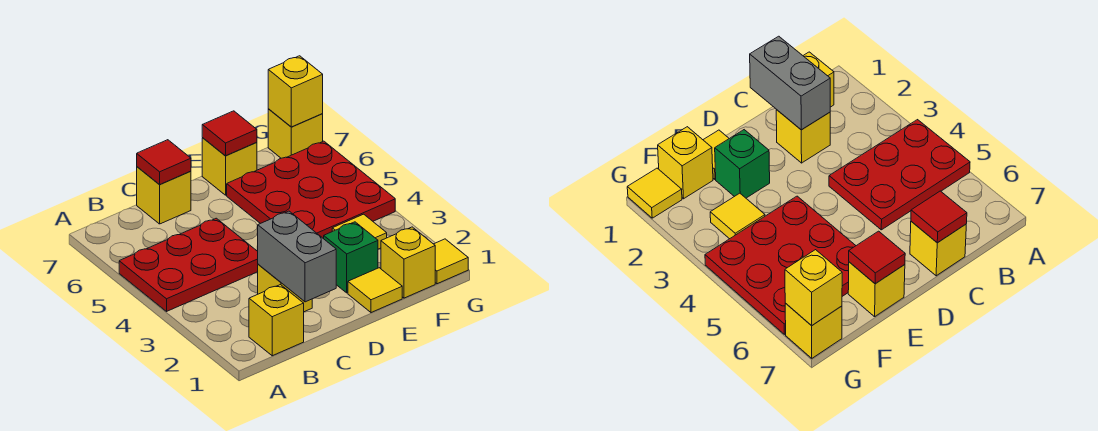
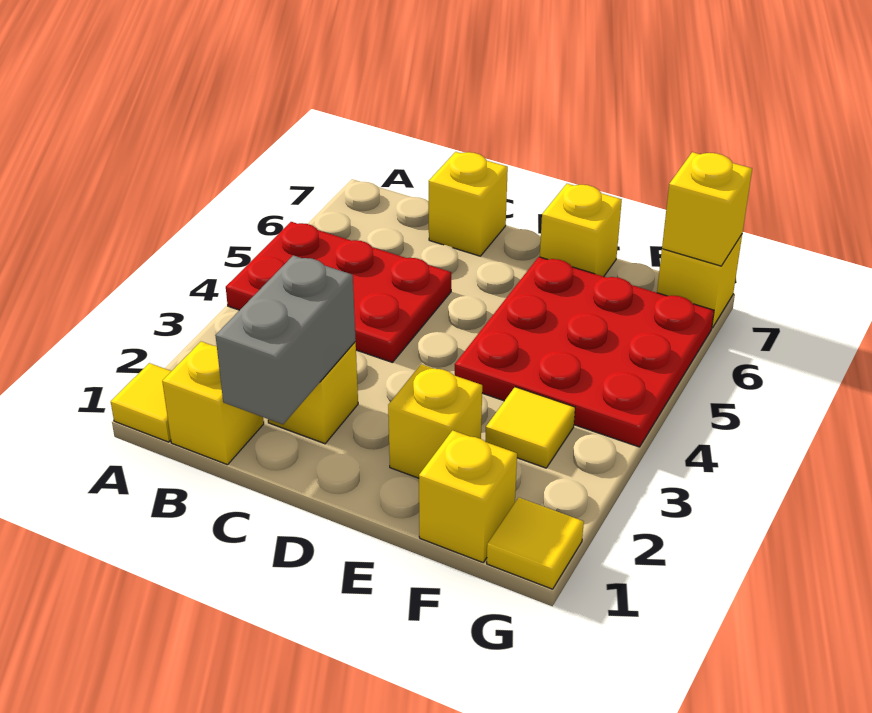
red 1x1 tile [137,140,191,185] -> none
yellow 1x1 tile [348,268,402,313] -> yellow 1x1 tile moved to [111,363,171,442]
green 1x1 brick [324,222,378,293] -> yellow 1x1 brick [388,364,482,478]
red 1x1 tile [202,111,257,156] -> none

